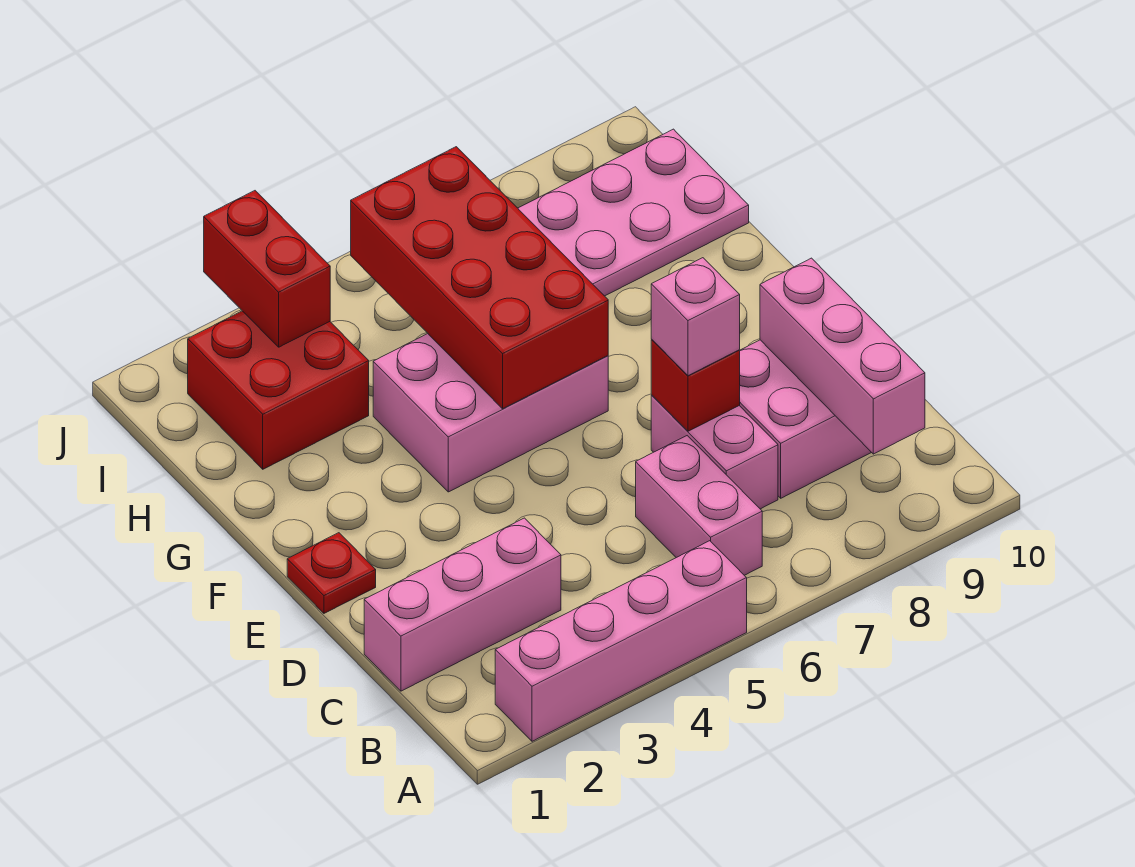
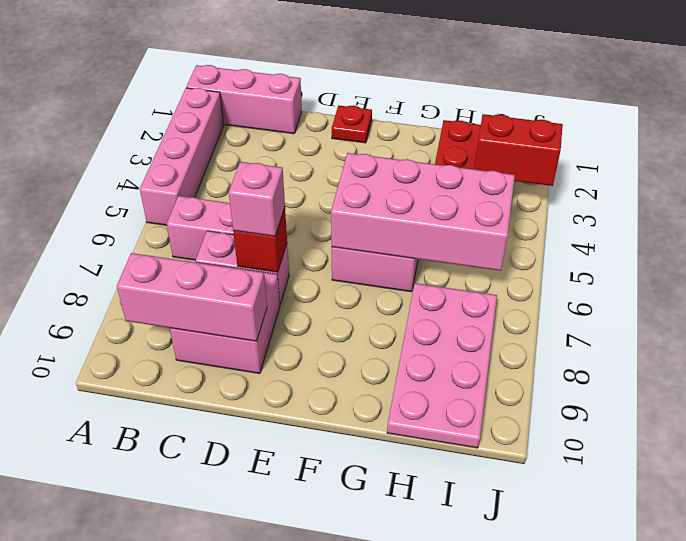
pink 1x3 brick [364,518,561,691] -> pink 1x3 brick turned to [186,65,302,134]
red 2x4 brick [351,147,608,409] -> pink 2x4 brick [331,153,515,271]

